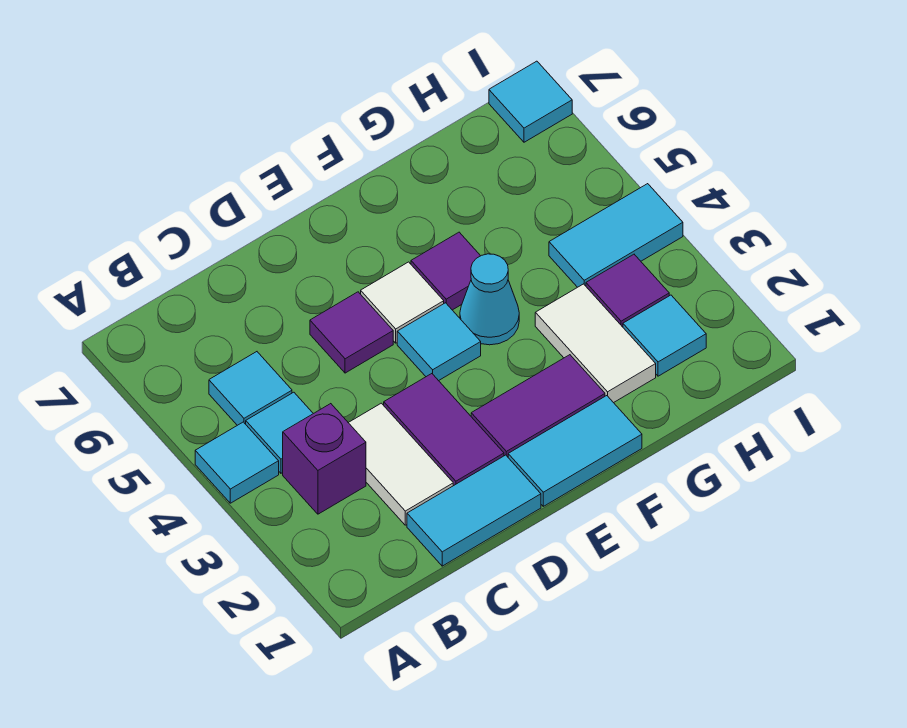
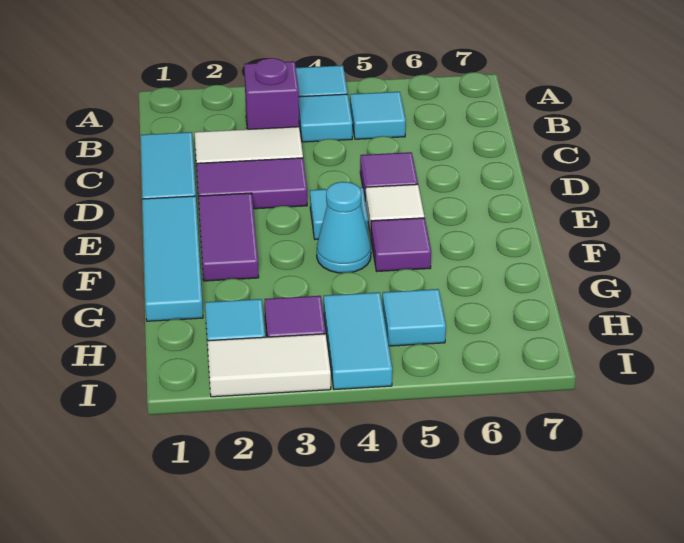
cyan 1x2 tile [508,396,642,506] -> cyan 1x3 tile [142,196,203,321]
white 1x2 tile [535,284,656,403] -> white 1x2 tile moved to [207,334,331,397]
cyan 1x1 tile [489,61,572,142] -> cyan 1x1 tile moved to [383,289,446,346]

